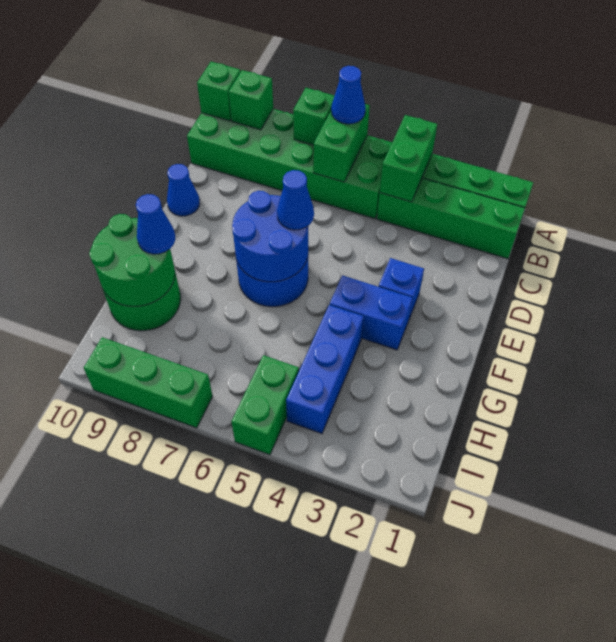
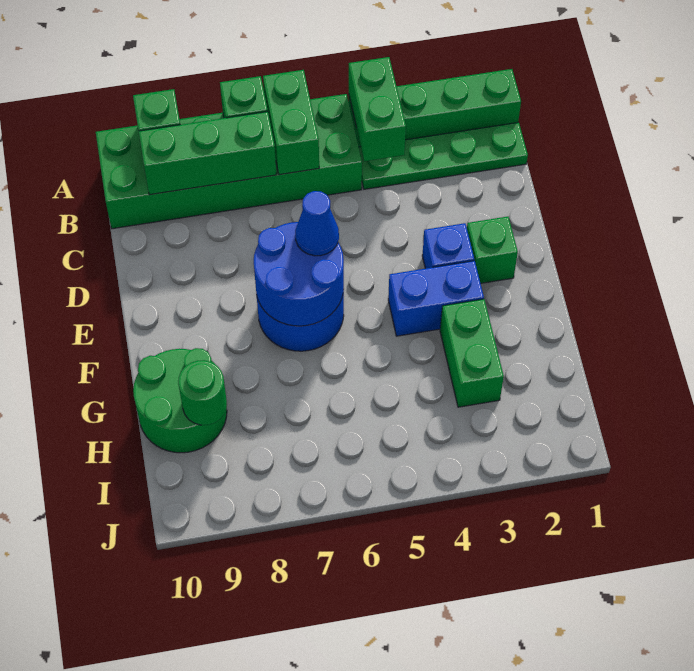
blue 1x1 cone [331,66,366,124] -> none
green 1x1 brick [197,62,241,121] -> green 1x1 brick moved to [467,217,518,283]
green 1x4 brick [377,178,525,259] -> green 1x4 plate [359,122,528,189]
blue 1x1 cone [167,164,200,216] -> none
blue 1x3 brick [286,305,364,434] -> none
green 2x2 round brick [89,214,175,306] -> green 1x1 round brick [178,360,227,425]
blue 1x1 cone [136,194,175,254] -> none
green 1x2 brick [232,355,299,455] -> green 1x2 brick moved to [440,299,504,407]
green 1x3 brick [84,337,213,428] -> green 1x3 brick moved to [139,112,276,195]

